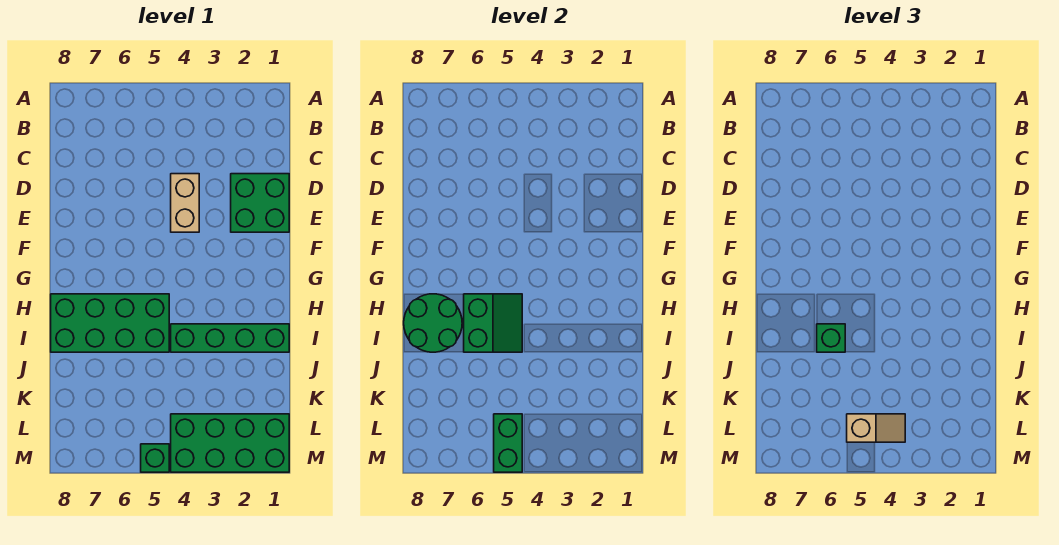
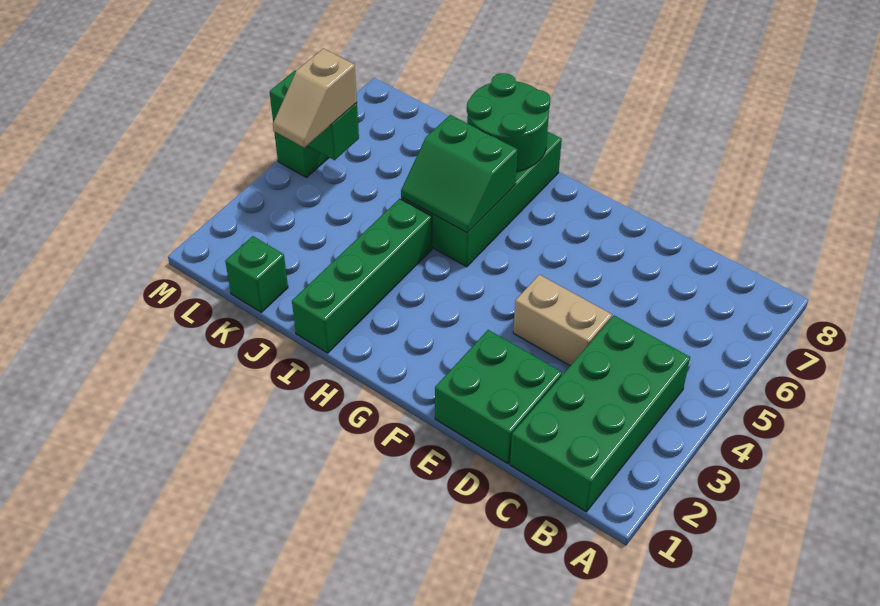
green 1x1 brick [817,324,845,352] -> green 1x1 brick moved to [225,236,288,312]
green 2x4 brick [171,414,289,472] -> green 2x4 brick moved to [510,316,690,512]

